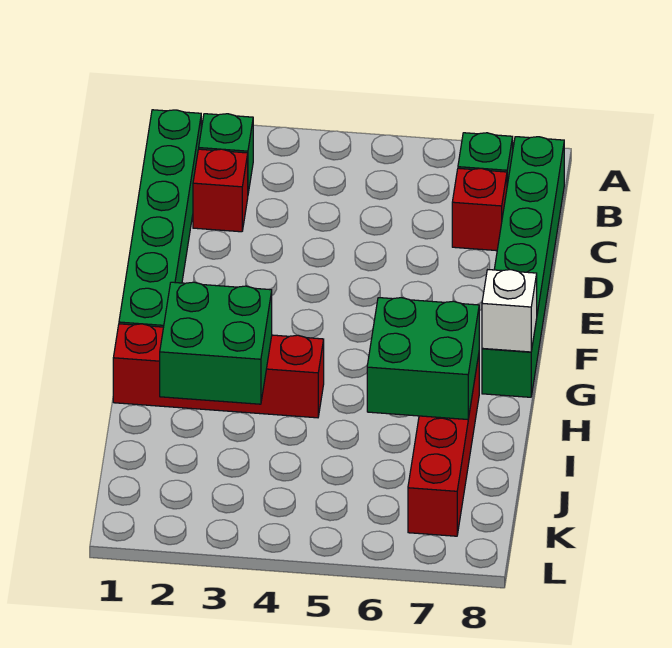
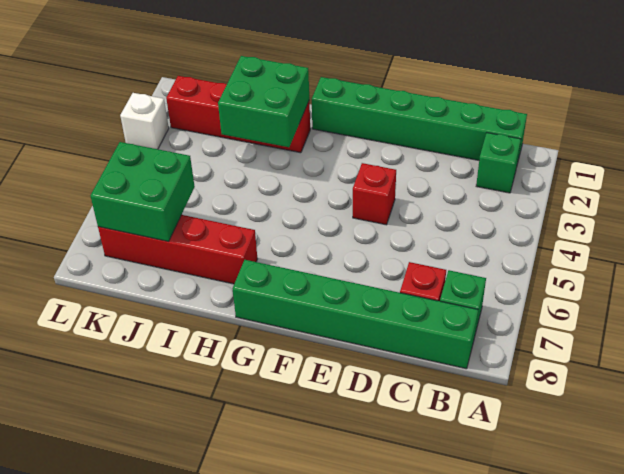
red 1x1 brick [193,149,248,232] -> red 1x1 brick moved to [353,163,396,225]
white 1x1 brick [482,270,537,352] -> white 1x1 brick moved to [120,93,169,149]
red 1x4 brick [113,324,324,418] -> red 1x4 brick turned to [166,76,310,153]
green 2x2 brick [367,298,479,420] -> green 2x2 brick moved to [91,142,195,242]

